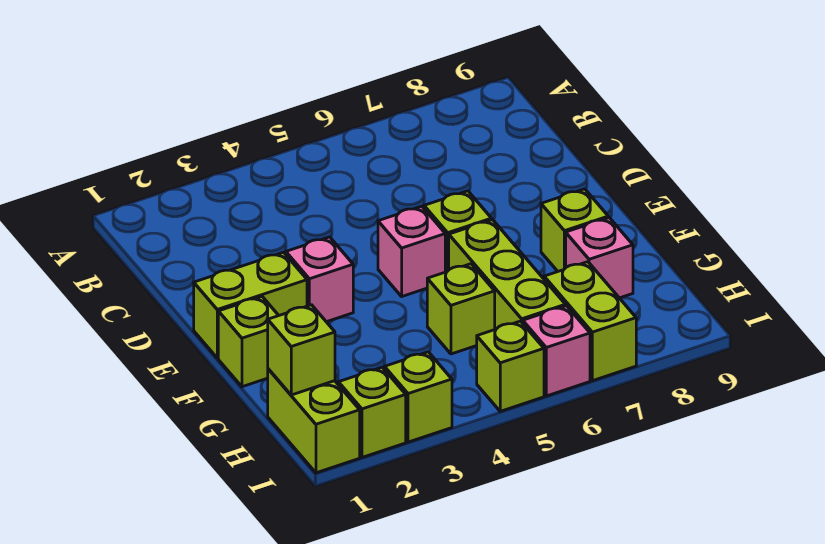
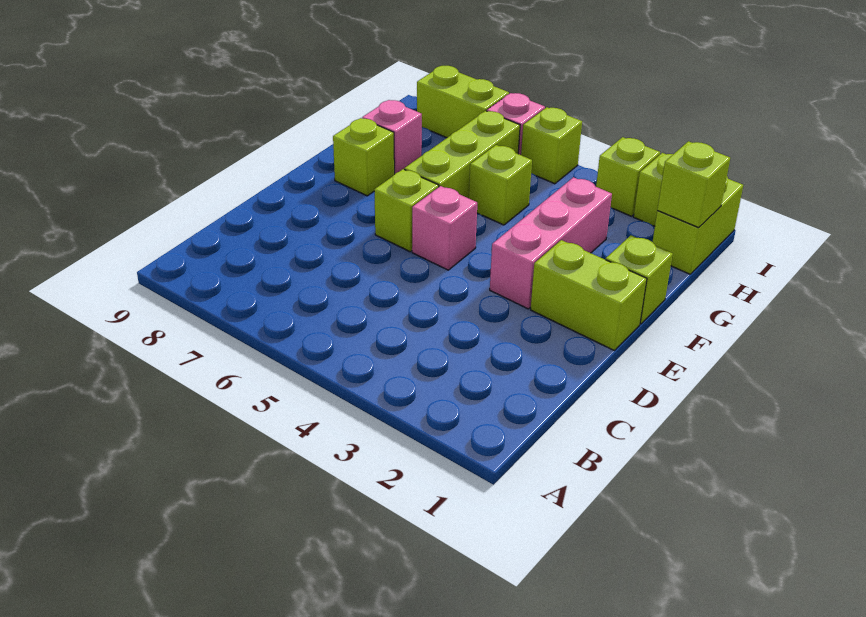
pink 1x1 brick [286,237,353,322] -> pink 1x3 brick [490,177,612,309]
lime 1x2 brick [544,262,636,381] -> lime 1x2 brick turned to [417,66,509,138]

